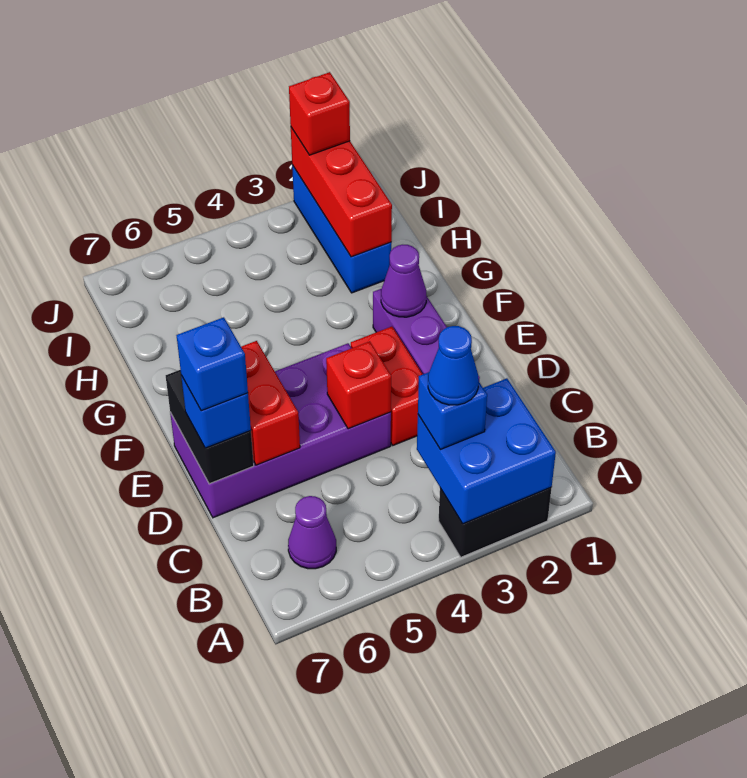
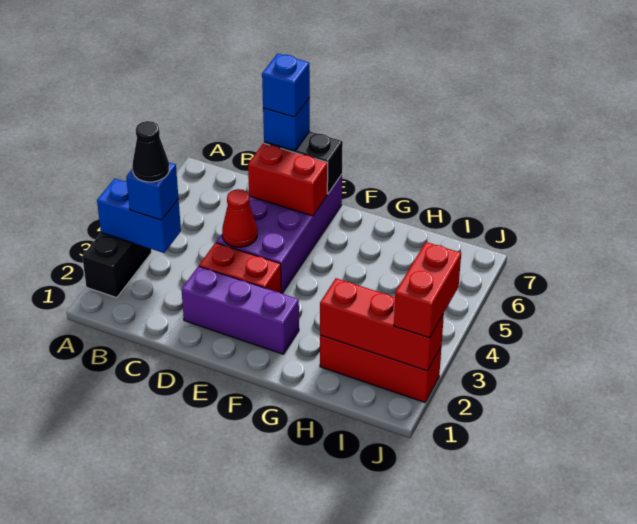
blue 2x2 brick [417,378,556,524] -> blue 1x2 brick [97,179,181,253]
blue 1x1 cone [428,326,479,405] -> black 1x1 cone [132,121,169,182]
purple 1x1 cone [288,496,336,569] -> none
red 1x1 brick [326,341,391,429] -> red 1x1 cone [222,189,257,247]
purple 1x1 cone [381,245,426,317] -> none
blue 1x3 brick [292,165,391,293] -> red 1x3 brick [320,335,441,402]
red 1x1 brick [289,72,350,155] -> red 1x2 brick [394,242,461,338]

